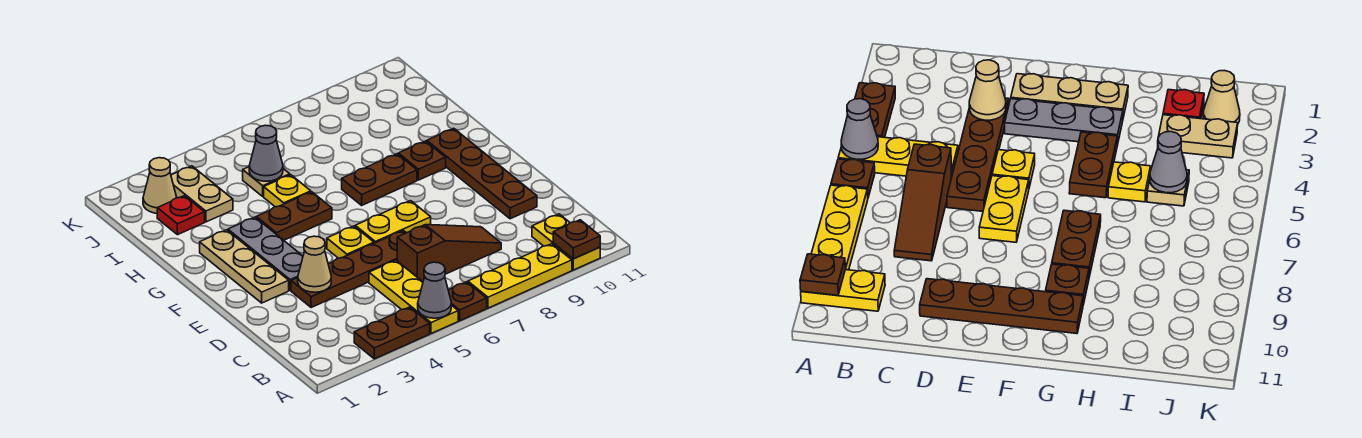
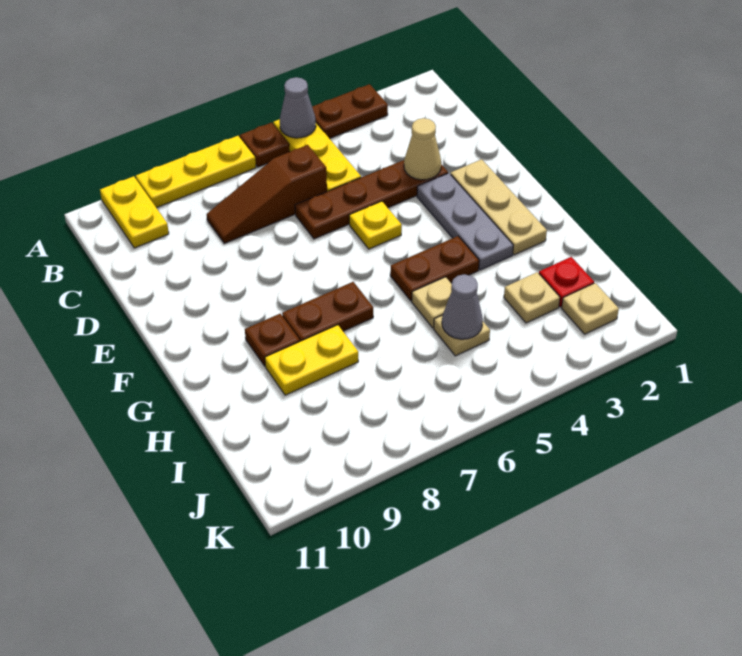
brown 1x1 plate [553,220,600,259] -> none
brown 1x4 plate [427,128,537,219] -> none
yellow 1x2 plate [355,201,431,243] -> yellow 1x2 plate moved to [265,325,358,395]
yellow 1x1 plate [264,175,311,207] -> tan 1x1 plate [412,277,452,328]
tan 1x2 plate [171,166,233,222] -> tan 1x1 plate [504,272,560,323]
tan 1x1 cone [143,158,177,213] -> tan 1x1 plate [562,283,619,334]

